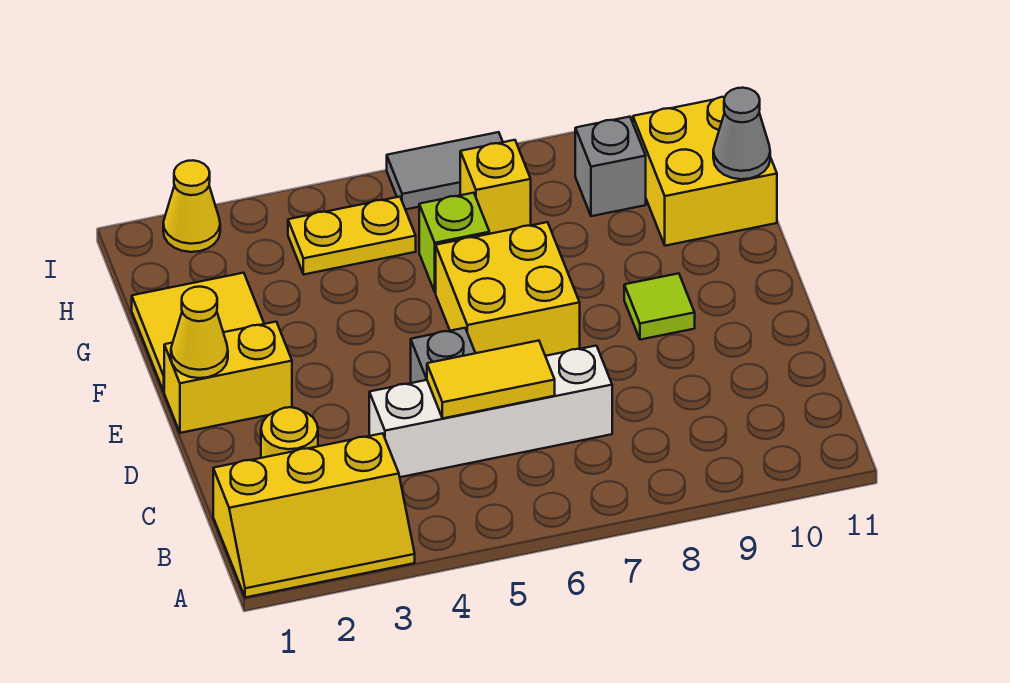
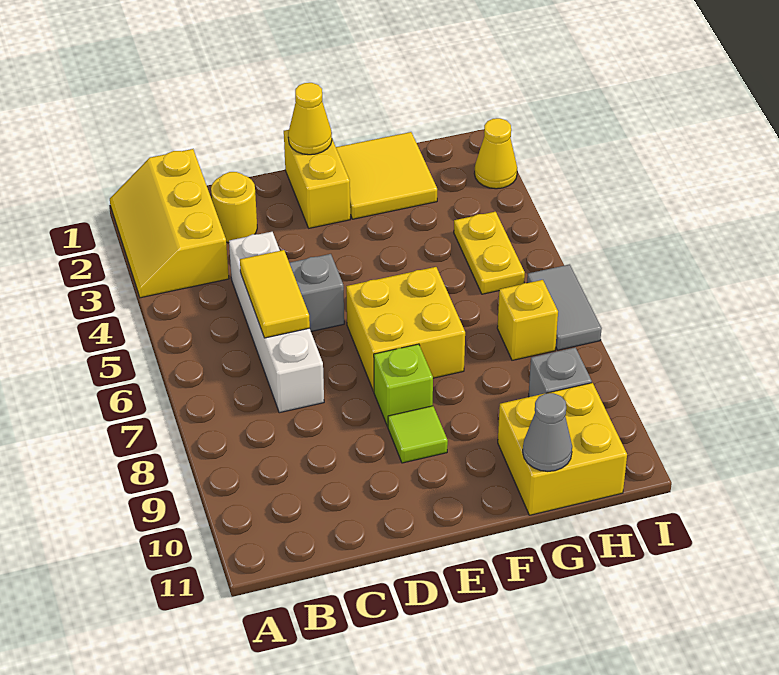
lime 1x1 brick [419,193,489,292] -> lime 1x1 brick moved to [374,344,433,427]

